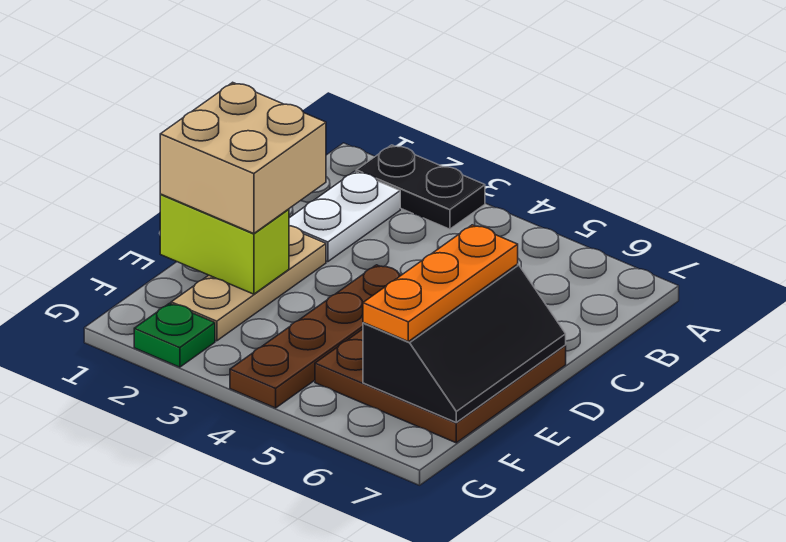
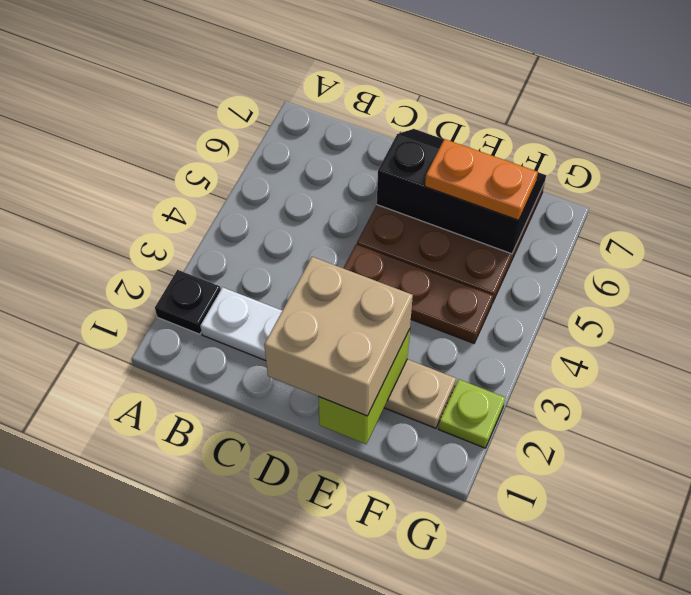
black 1x2 plate [356,145,485,229] -> black 1x1 plate [155,270,221,334]
brown 1x4 plate [230,265,401,408] -> brown 1x3 plate [343,244,493,343]
orange 1x3 plate [363,225,518,341] -> orange 1x2 plate [425,139,538,220]
green 1x1 plate [134,303,215,367] -> lime 1x1 plate [439,379,505,448]

